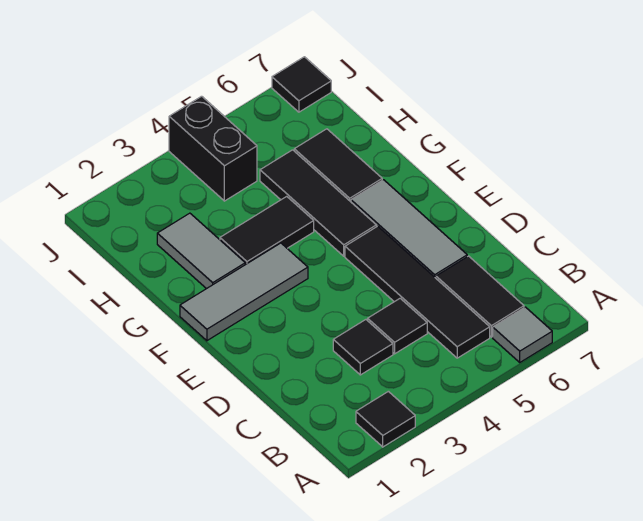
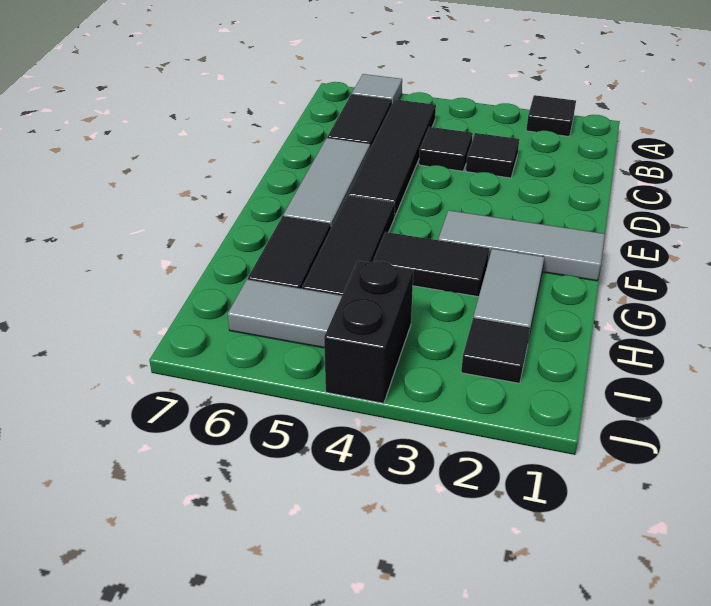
none -> grey 1x2 tile [228,279,342,348]
black 1x1 tile [272,57,331,112] -> black 1x1 tile moved to [461,318,530,383]

